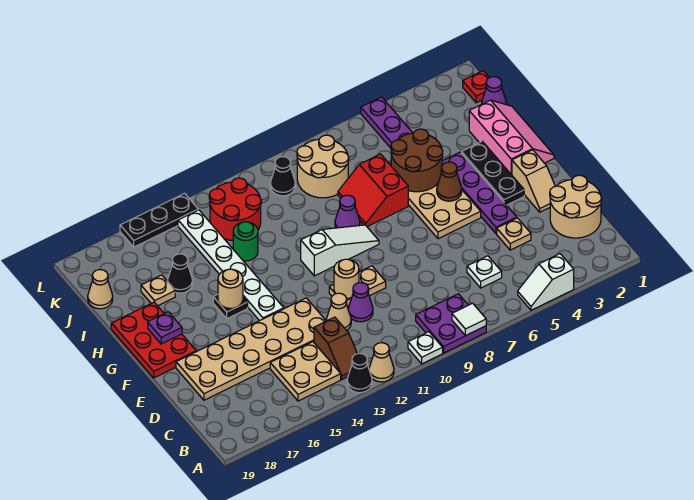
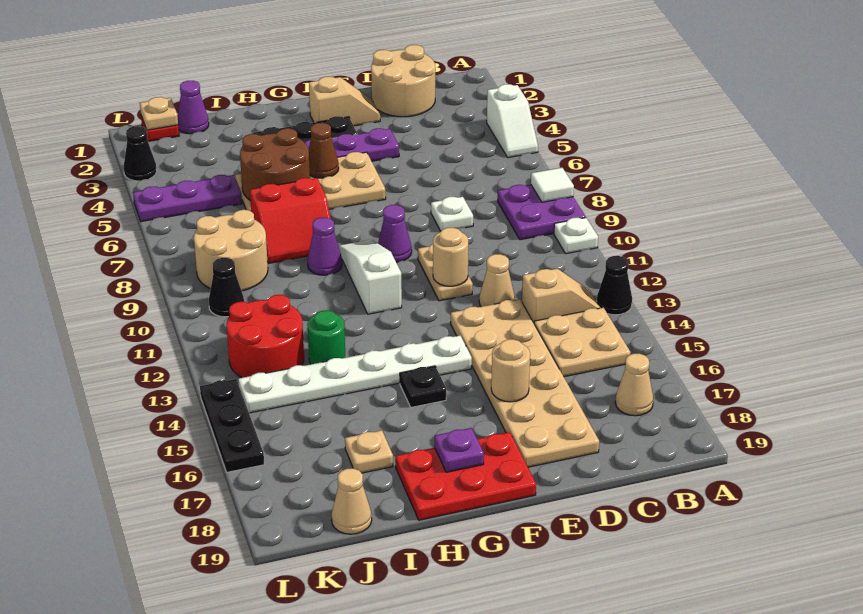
tan 1x1 cone [369,343,394,382] -> tan 1x1 cone moved to [615,354,653,416]
brown 1x2 slope [314,317,357,379] -> tan 1x2 slope [522,269,600,323]
white 1x1 plate [467,256,502,288] -> white 1x1 plate moved to [431,196,473,231]
tan 1x1 plate [497,218,531,250] -> tan 1x1 plate moved to [140,97,178,130]
purple 1x1 cone [348,283,373,322] -> purple 1x1 cone moved to [378,205,412,262]
pink 2x3 slope [469,100,554,175] -> none
tan 1x1 round brick [218,269,243,308] -> tan 1x1 round brick moved to [491,339,530,402]
black 1x1 cone [168,254,192,293] -> black 1x1 cone moved to [124,126,157,181]

